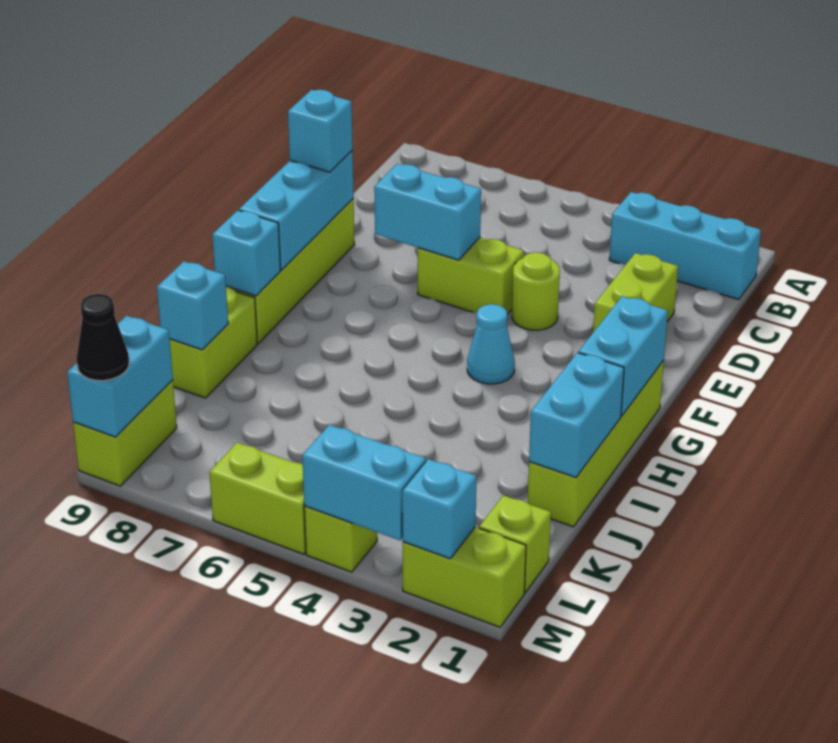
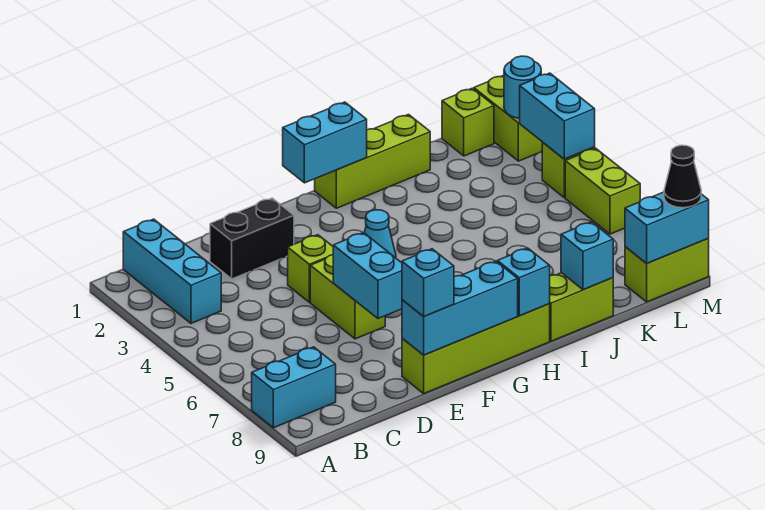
lime 1x2 brick [593,253,678,332] -> black 1x2 brick [210,198,294,279]
lime 1x1 round brick [512,252,560,330] -> lime 1x1 brick [287,235,333,302]
lime 1x4 brick [528,360,664,527] -> lime 1x3 brick [315,115,430,208]
cyan 1x2 brick [529,353,624,477] -> cyan 1x2 brick moved to [252,347,336,428]
cyan 1x1 brick [402,459,476,559] -> cyan 1x1 round brick [504,56,541,118]

